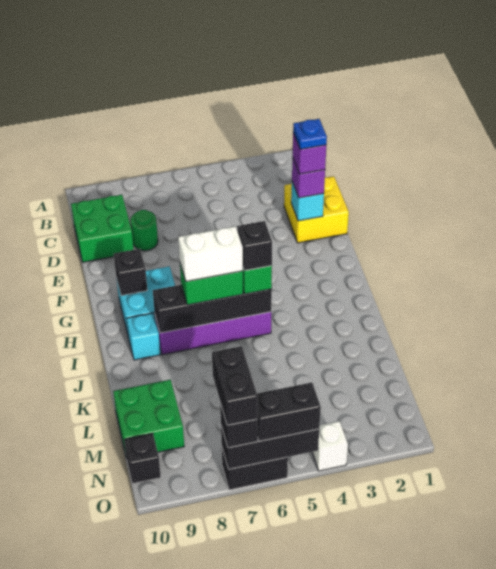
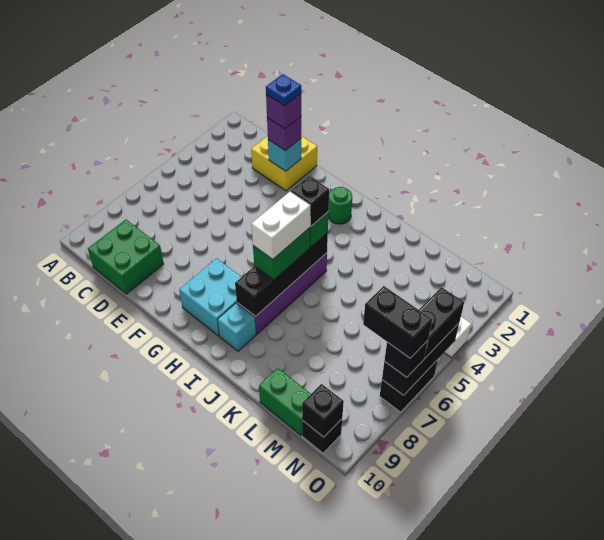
green 1x1 round brick [131,210,158,251] -> green 1x1 round brick moved to [328,187,352,224]
black 1x1 brick [114,249,147,296] -> black 1x1 brick moved to [302,384,344,437]
green 2x2 brick [113,380,184,454] -> green 1x2 brick [259,368,311,435]

